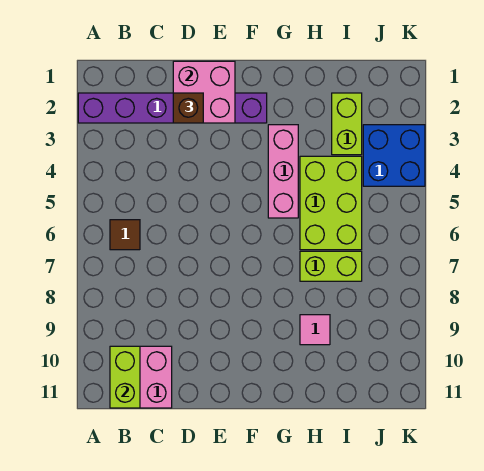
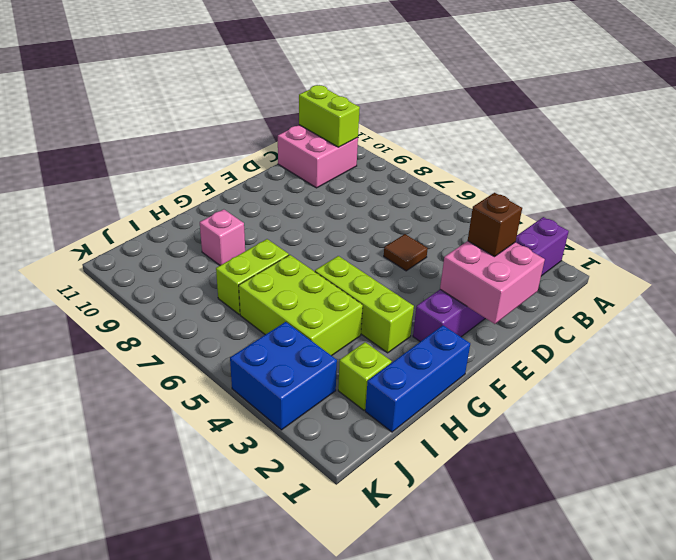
brown 1x1 tile [110,220,140,250] -> brown 1x1 tile moved to [384,234,428,271]
none -> blue 1x3 brick [365,325,470,432]
pink 1x3 brick [268,125,298,218] -> lime 1x3 brick [315,256,414,353]
pink 1x1 tile [300,315,330,345] -> pink 1x1 brick [200,209,245,265]
lime 1x2 brick [332,93,362,155] -> lime 1x1 brick [338,342,392,410]

